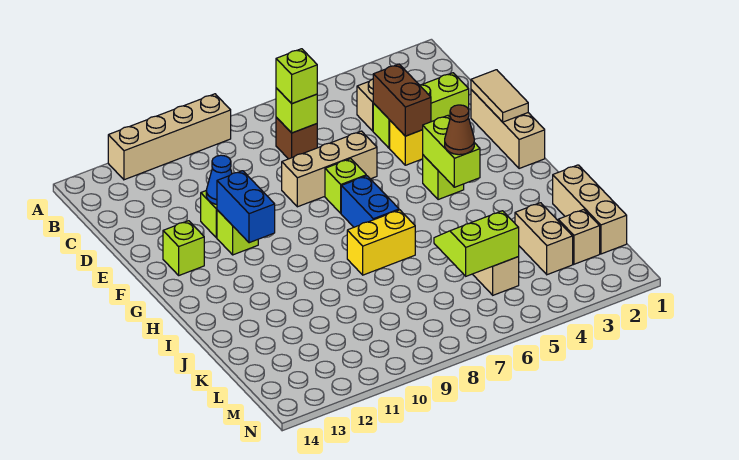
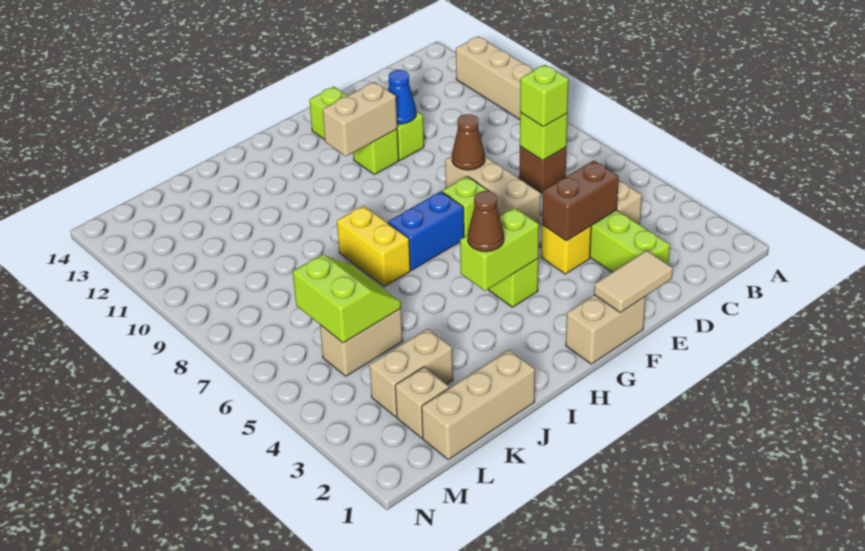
tan 1x3 brick [471,90,545,169] -> tan 1x2 brick [566,295,646,364]
none -> brown 1x1 cone [452,114,485,170]
blue 1x2 brick [217,171,275,243] -> tan 1x2 brick [323,82,397,156]

